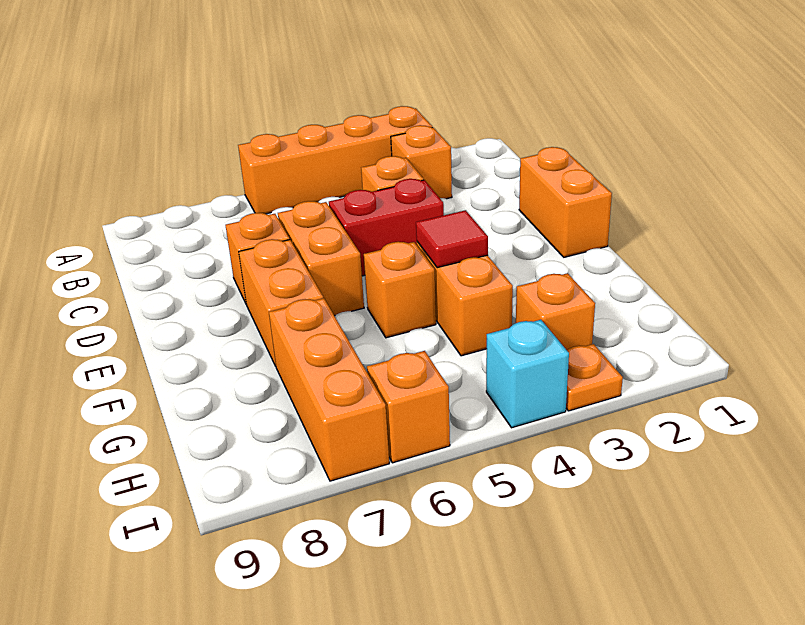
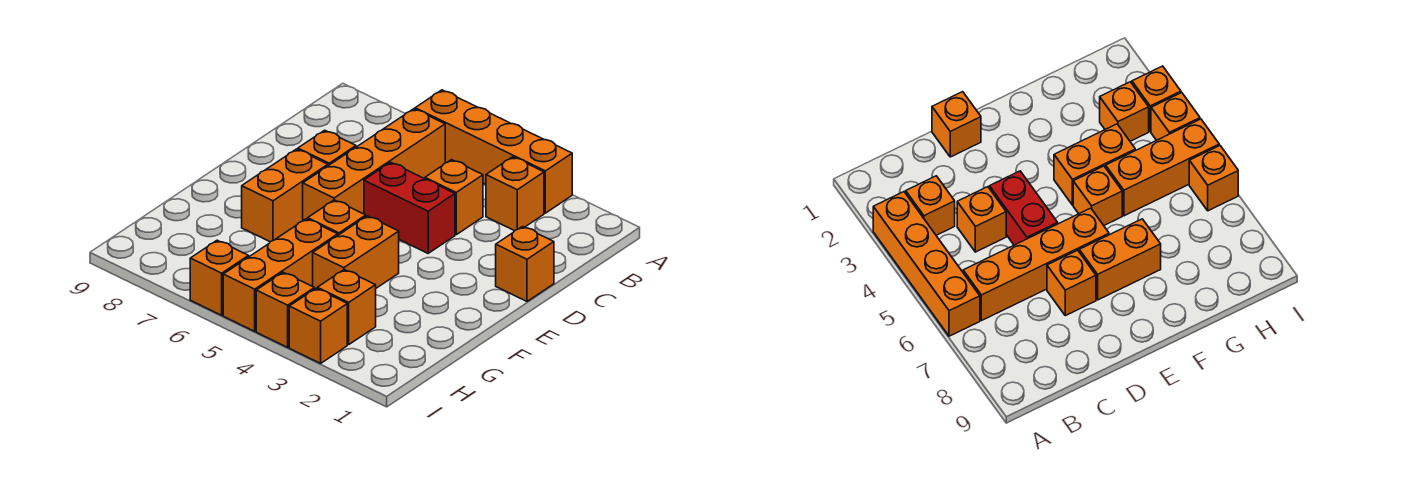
orange 1x2 brick [519,147,612,257] -> orange 1x1 brick [496,226,554,301]
orange 1x2 brick [278,201,364,316] -> orange 1x4 brick [303,109,445,220]
red 1x1 tile [416,210,488,268] -> none
orange 1x3 brick [269,298,389,481] -> orange 1x3 brick moved to [223,219,338,331]
orange 1x1 plate [566,344,623,411] -> orange 1x1 brick [289,288,347,363]
cyan 1x1 brick [486,320,569,428] -> orange 1x1 brick [256,272,314,347]

